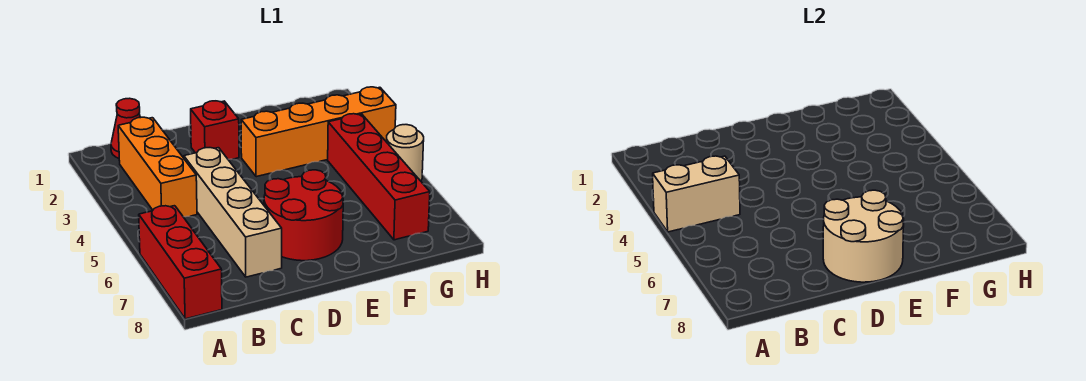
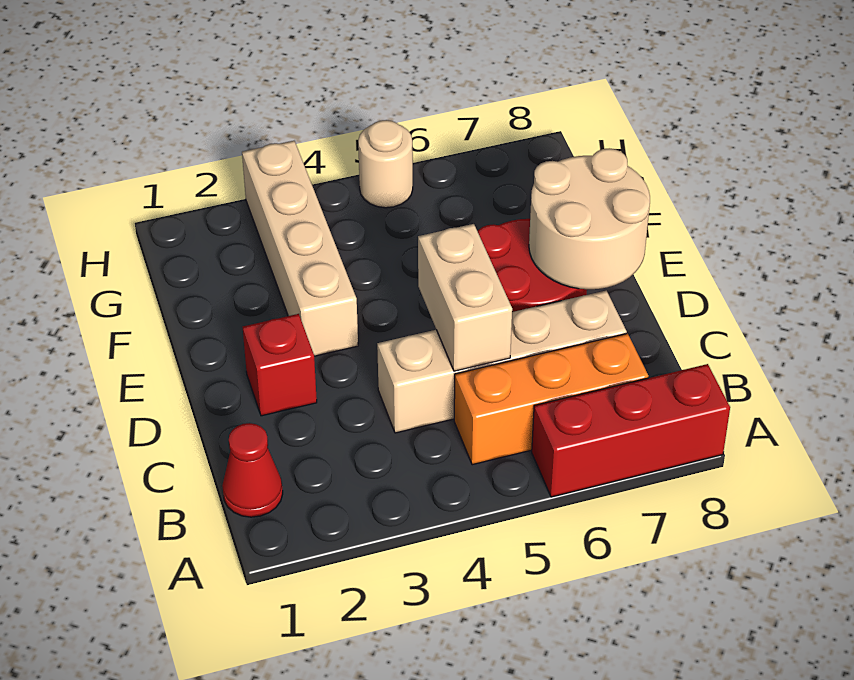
tan 1x2 brick [653,156,740,232] -> tan 1x2 brick moved to [418,224,512,371]
orange 1x3 brick [118,117,197,217] -> orange 1x3 brick moved to [454,334,648,465]
orange 1x4 brick [241,87,396,177] -> tan 1x4 brick [242,141,358,356]
red 1x4 brick [328,114,430,240] -> none

